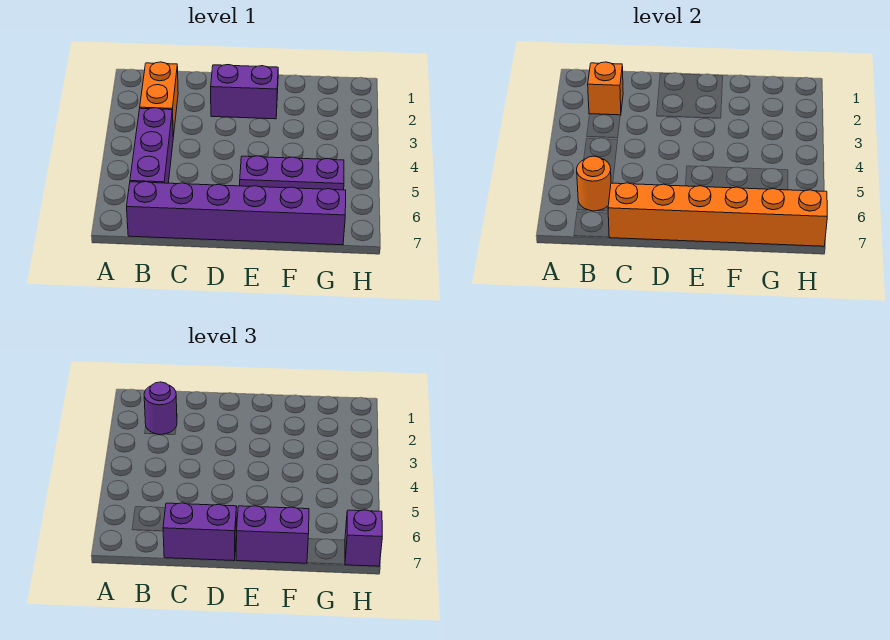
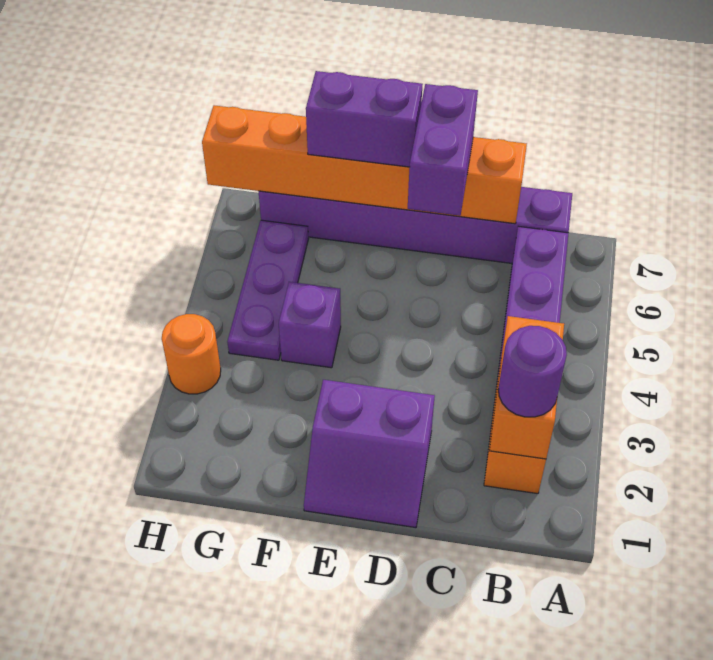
orange 1x1 brick [588,62,623,115] -> orange 1x2 brick [489,316,564,459]
orange 1x1 round brick [577,156,611,211] -> orange 1x1 round brick moved to [162,314,221,394]
purple 1x2 brick [163,503,237,561] -> purple 1x2 brick turned to [408,84,478,216]
purple 1x3 plate [240,156,344,190] -> purple 1x3 plate turned to [227,220,308,360]
purple 1x1 brick [345,510,382,566] -> purple 1x1 brick moved to [279,282,341,368]

